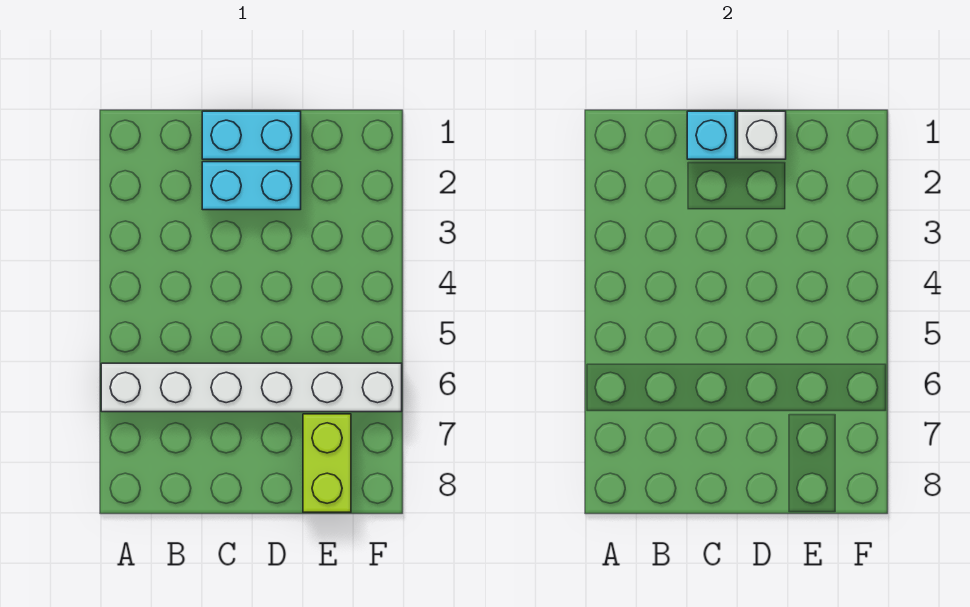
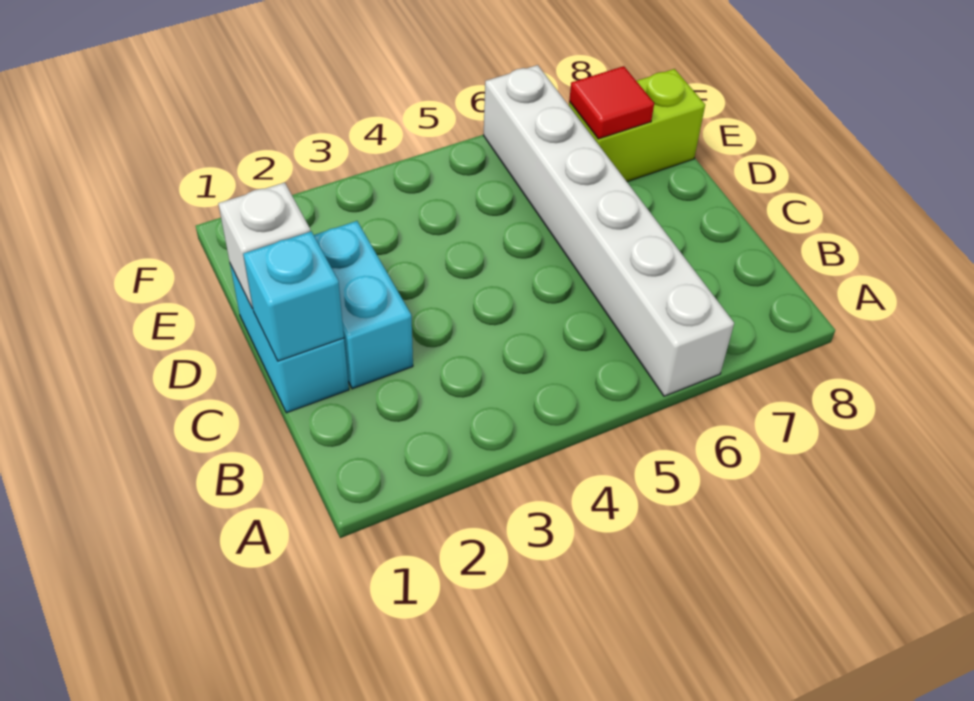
none -> red 1x1 tile [569,66,654,139]

